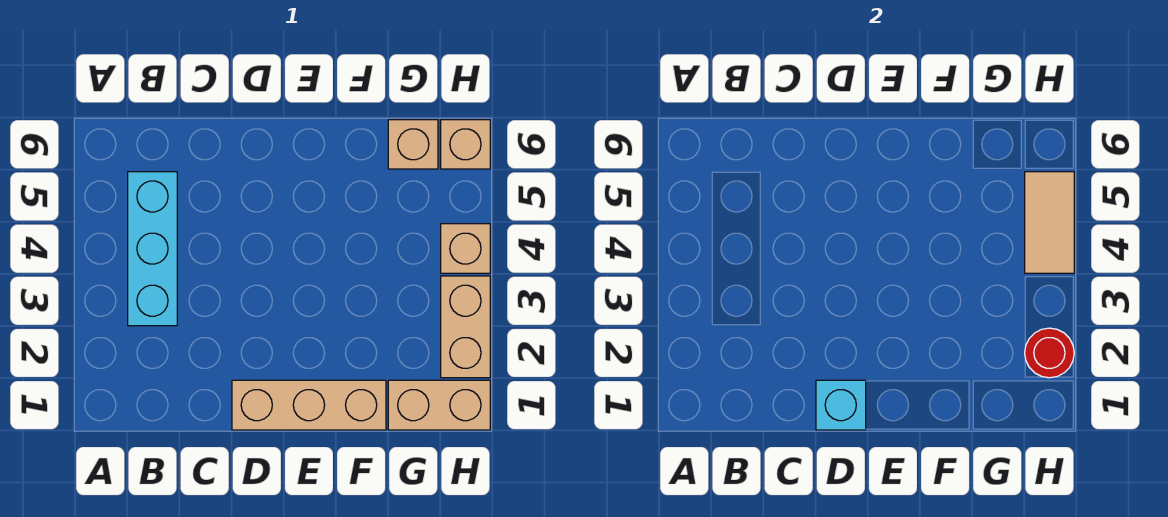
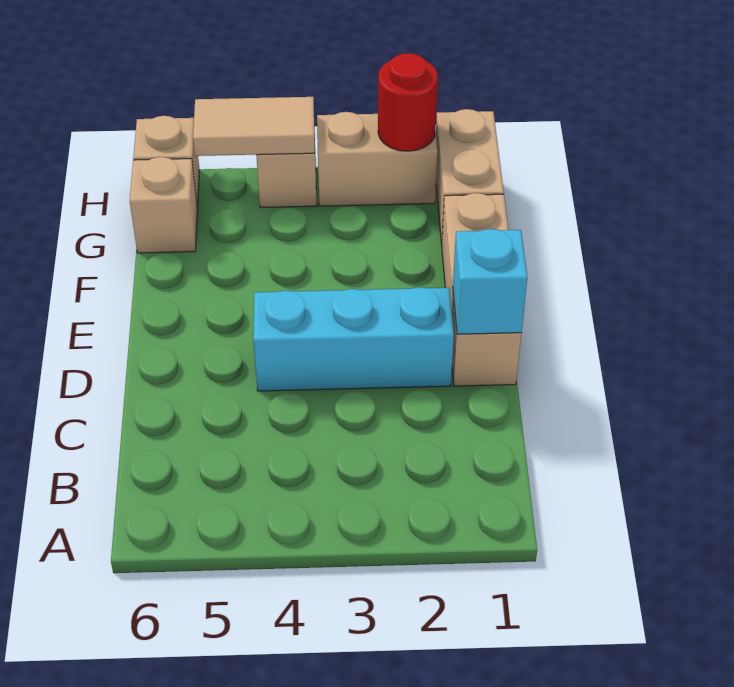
cyan 1x3 brick [128,172,177,326] -> cyan 1x3 brick moved to [253,287,454,391]

